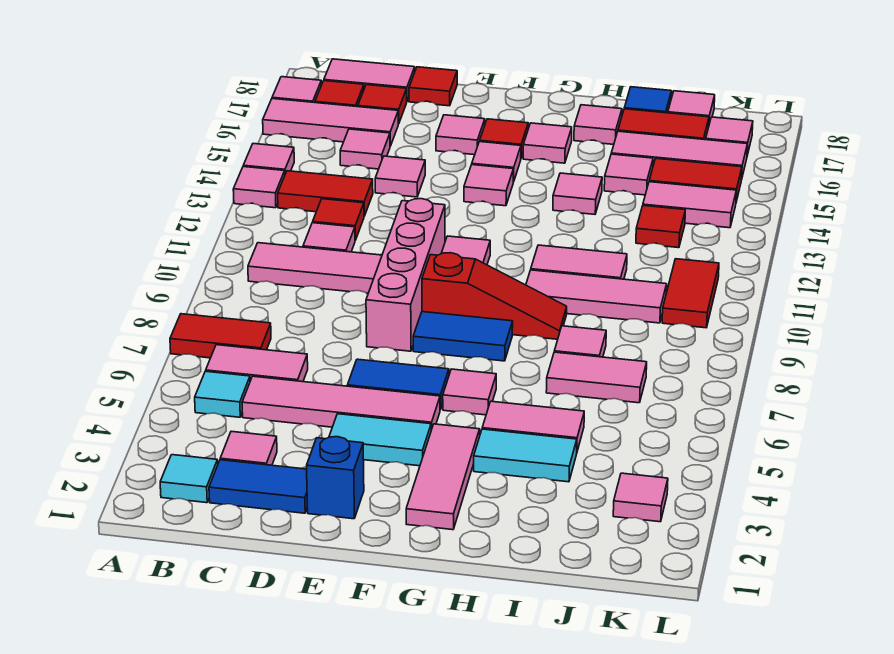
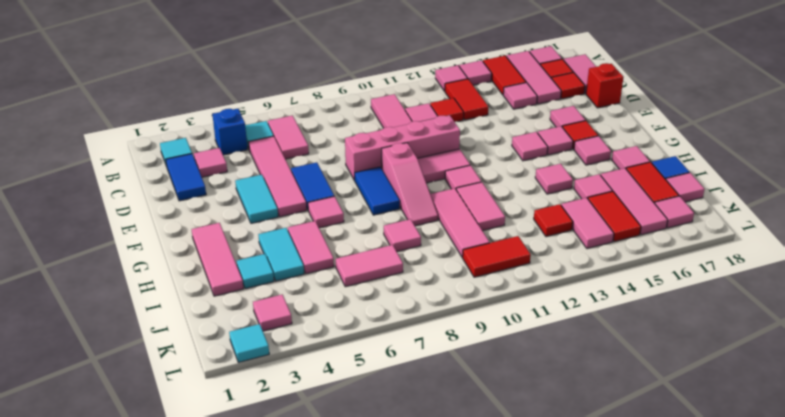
red 1x2 tile [170,314,271,358] -> red 1x2 tile moved to [483,56,526,95]
pink 1x1 tile [375,156,425,197] -> pink 1x1 tile moved to [445,165,481,189]
red 1x1 tile [409,67,457,106] -> red 1x1 brick [586,63,624,108]
blue 1x1 brick [307,437,364,519] -> blue 1x1 brick moved to [212,109,247,155]
red 1x3 slope [422,253,567,339] -> pink 1x3 slope [382,143,438,226]
pink 1x3 tile [406,424,480,530] -> pink 1x3 tile turned to [192,223,243,296]
none -> cyan 1x1 tile [237,254,274,289]
pink 1x2 tile [546,352,647,403] -> pink 1x2 tile turned to [336,245,403,287]
none -> cyan 1x1 tile [229,324,269,362]

